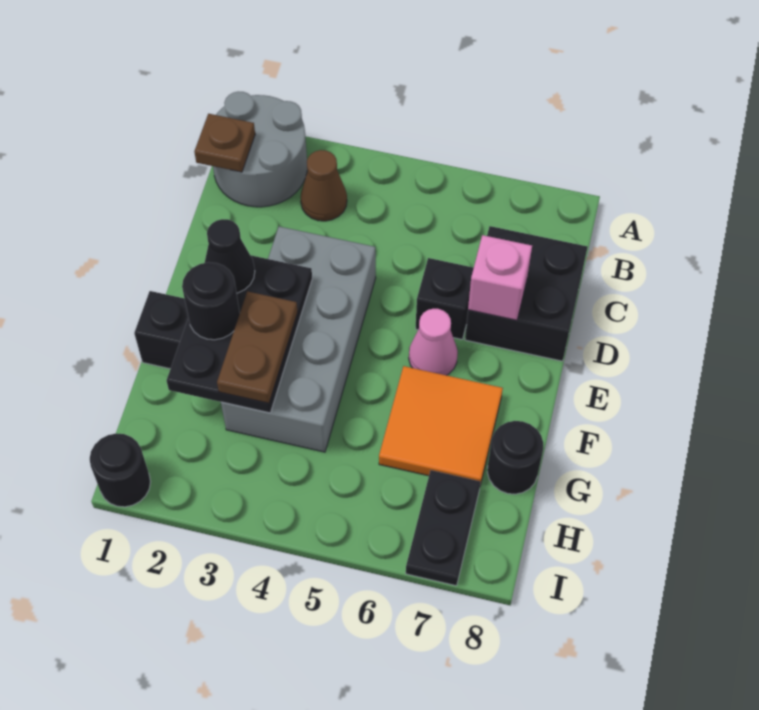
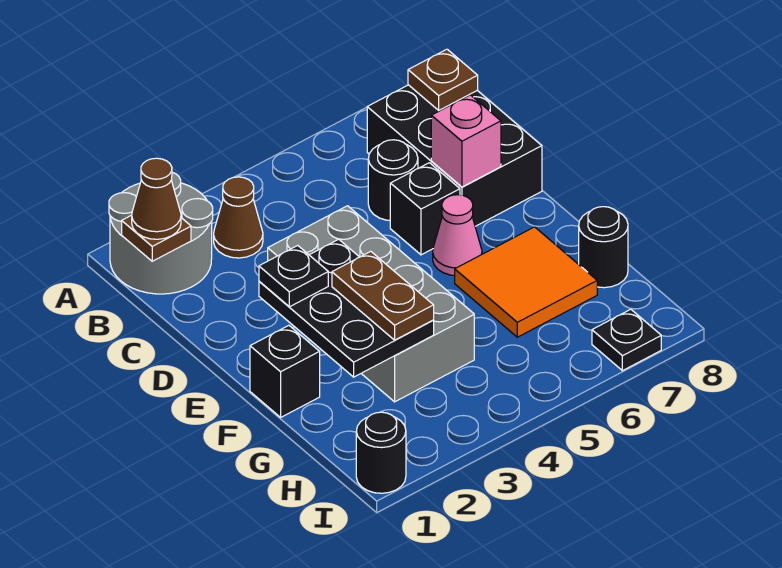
none -> brown 1x1 cone [132,158,181,239]
none -> brown 1x1 plate [408,49,478,110]
black 2x2 brick [465,226,588,361] -> black 2x3 brick [367,85,542,226]
black 1x1 cone [205,219,255,293] -> black 1x1 plate [259,246,328,307]
black 1x1 round brick [182,262,240,340] -> black 1x1 round brick moved to [368,140,418,220]
black 1x2 plate [406,470,481,586] -> black 1x1 plate [592,309,661,371]

